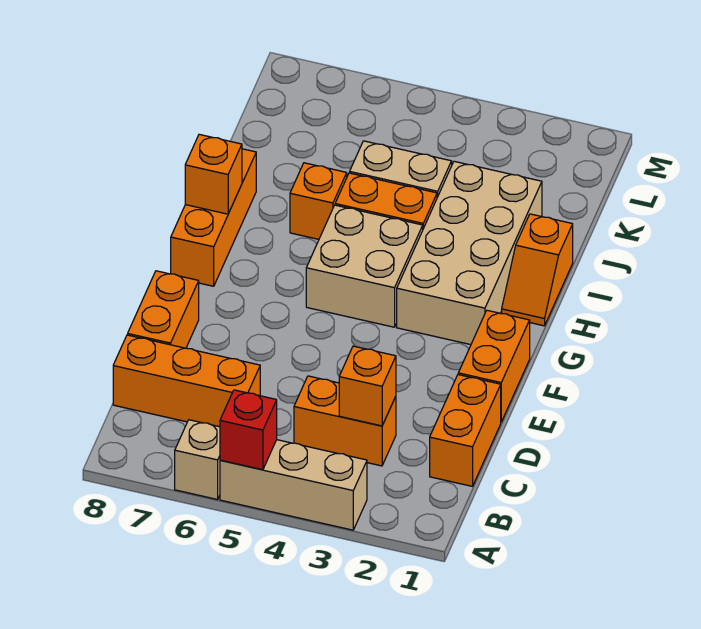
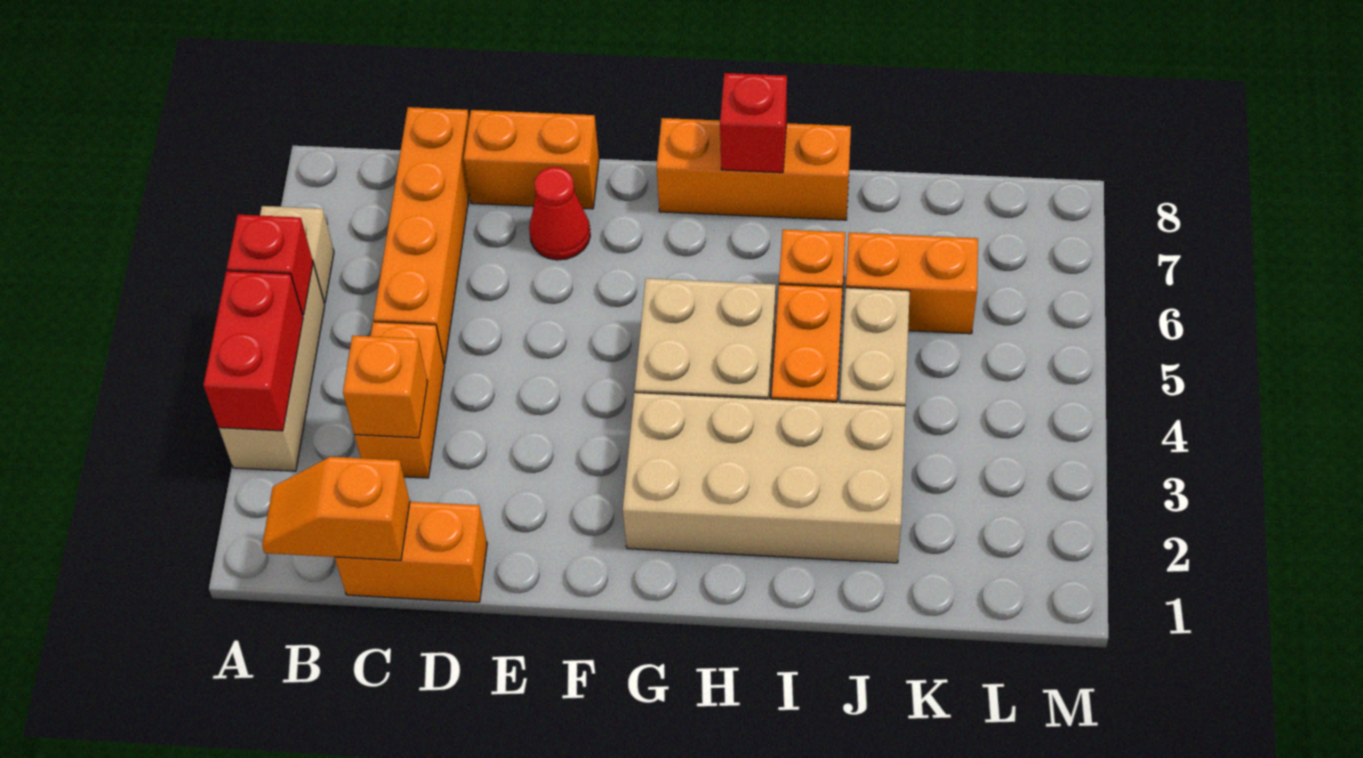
none -> red 1x2 brick [204,271,303,431]
orange 1x3 brick [113,335,260,427] -> orange 1x4 brick [373,107,469,364]
orange 1x2 brick [458,310,530,422] -> orange 1x2 brick moved to [846,232,978,334]
none -> red 1x1 cone [529,167,590,260]
orange 1x2 slope [502,214,573,326] -> orange 1x2 slope moved to [262,457,410,561]
orange 1x1 brick [185,134,242,214] -> red 1x1 brick [720,73,787,173]

